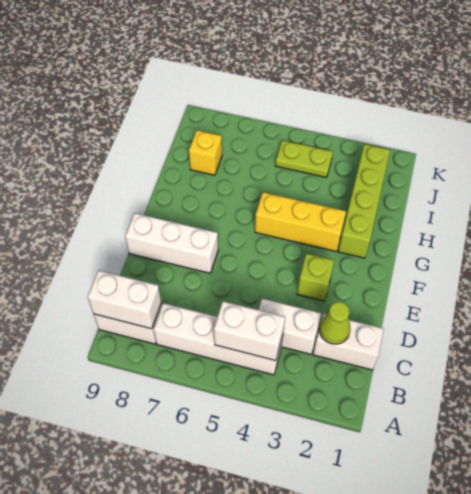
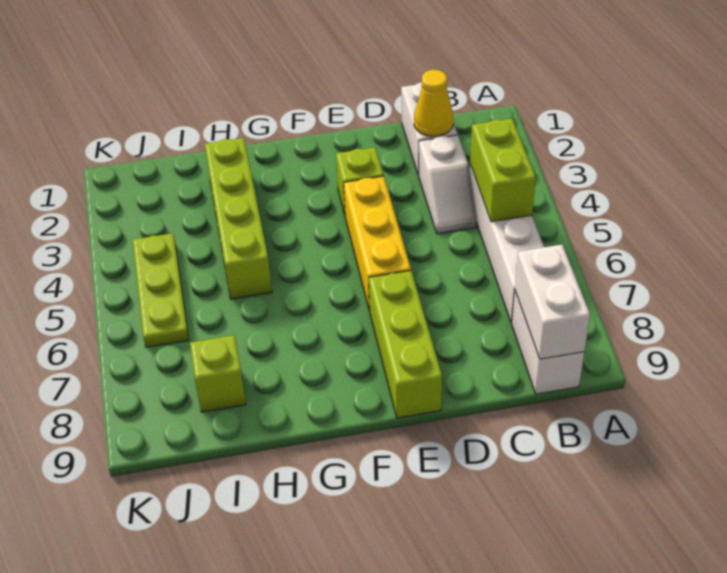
white 1x2 brick [214,301,285,361] -> lime 1x2 brick [470,119,536,222]
lime 1x1 cone [319,302,350,344] -> yellow 1x1 cone [414,70,454,136]
white 1x2 brick [258,299,321,354] -> white 1x2 slope [419,135,476,234]
white 1x3 brick [125,213,218,273] -> lime 1x3 brick [369,271,442,418]
lime 1x4 brick [338,144,390,258] -> lime 1x4 brick turned to [205,138,272,299]
yellow 1x3 brick [255,192,346,252] -> yellow 1x3 brick moved to [344,176,411,311]
yellow 1x1 brick [189,130,222,175] -> lime 1x1 brick [190,335,246,412]
lime 1x2 plate [275,140,333,178] -> lime 1x3 plate [132,233,189,347]

